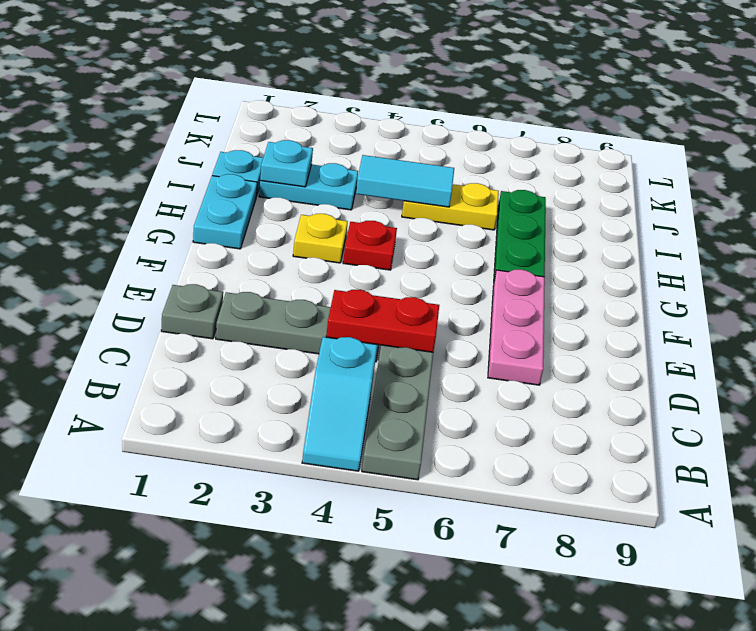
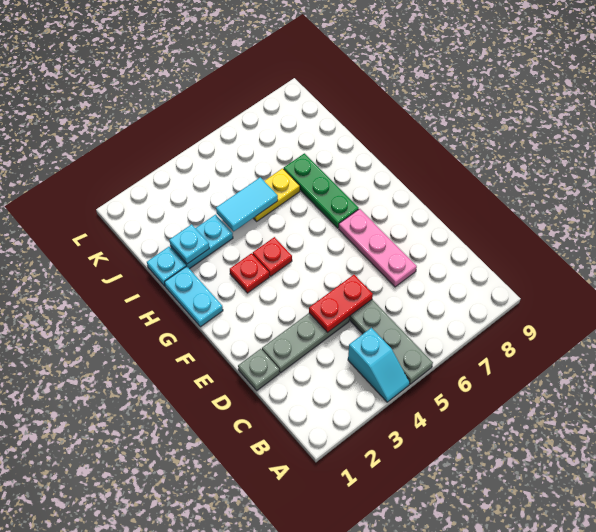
yellow 1x1 plate [293,214,348,263] -> red 1x1 plate [230,253,269,293]

